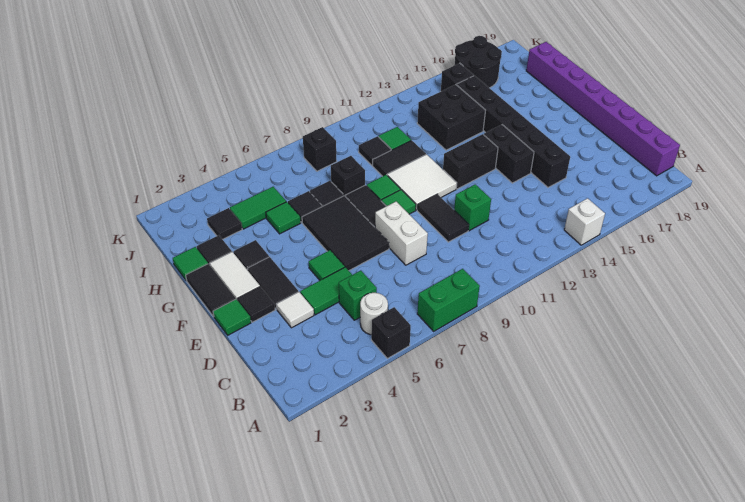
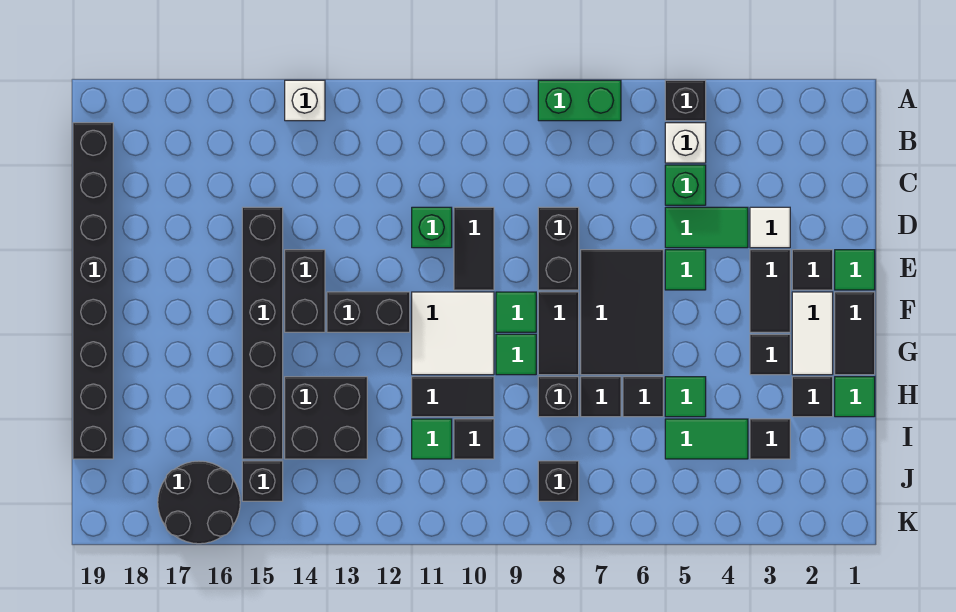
white 1x1 round brick [360,293,388,335] -> white 1x1 brick [665,123,706,163]
purple 1x8 brick [526,42,680,176] -> black 1x8 brick [73,123,113,459]
white 1x2 brick [375,202,428,265] -> black 1x2 brick [538,207,579,290]

